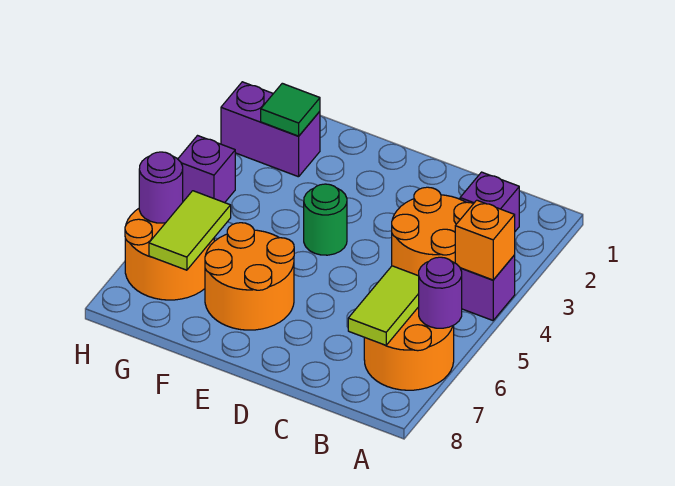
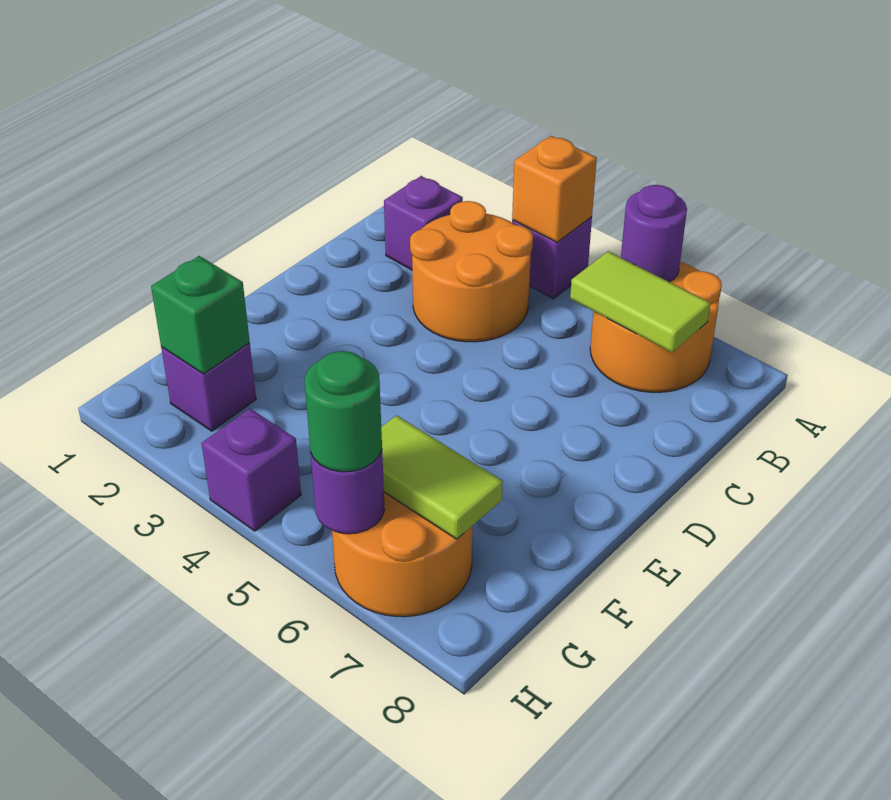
green 1x1 round brick [304,184,347,255] -> green 1x1 round brick moved to [305,351,382,472]
orange 2x2 round brick [205,223,294,330] -> none
purple 1x2 brick [221,82,320,177] -> purple 1x1 brick [161,343,256,431]
green 1x1 tile [261,83,320,136] -> green 1x1 brick [151,256,250,374]

